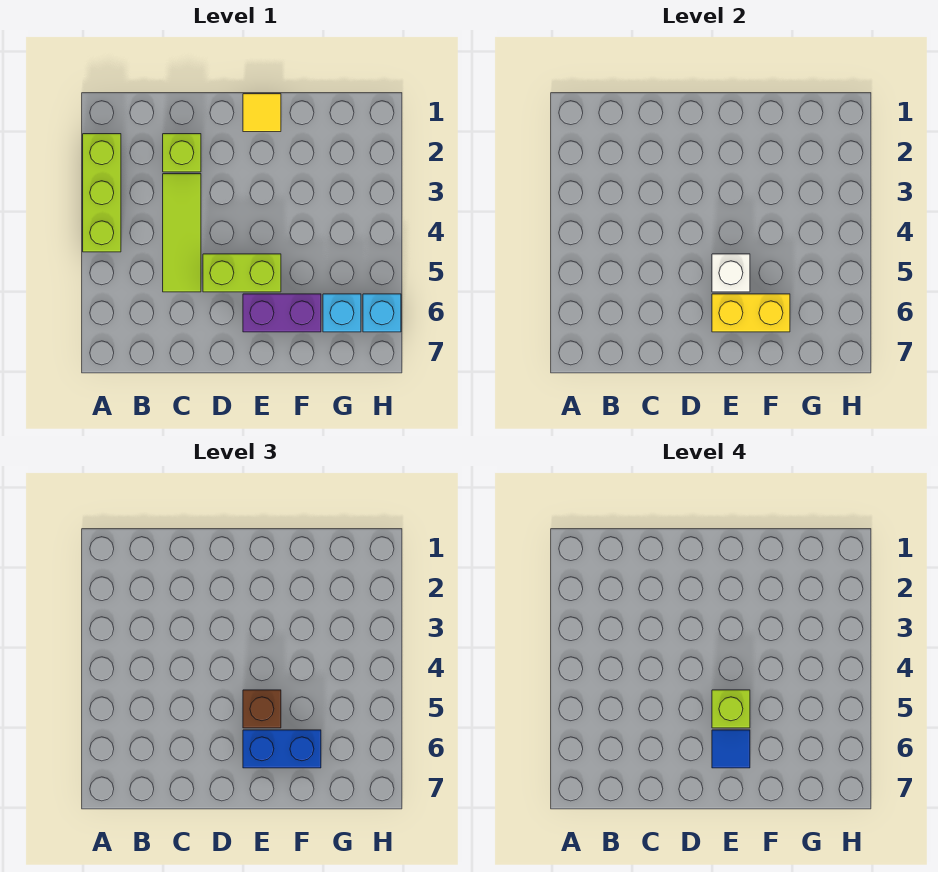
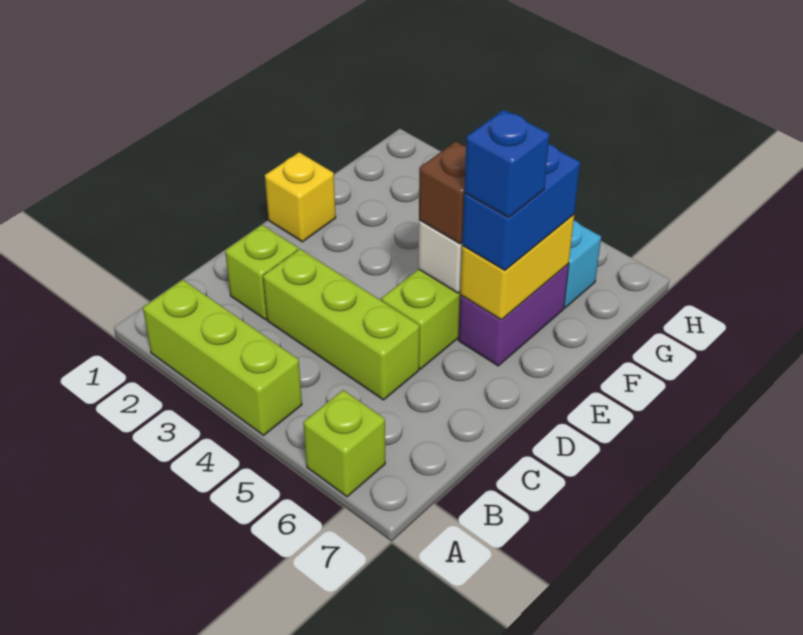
lime 1x3 tile [163,174,201,292] -> lime 1x3 brick [263,249,420,400]
yellow 1x1 tile [243,94,281,132] -> yellow 1x1 brick [265,152,336,242]
lime 1x1 brick [712,690,750,728] -> lime 1x1 brick moved to [303,390,385,497]
blue 1x1 tile [712,730,750,768] -> blue 1x1 brick [464,110,549,217]
cyan 1x1 brick [363,294,401,332] -> none

